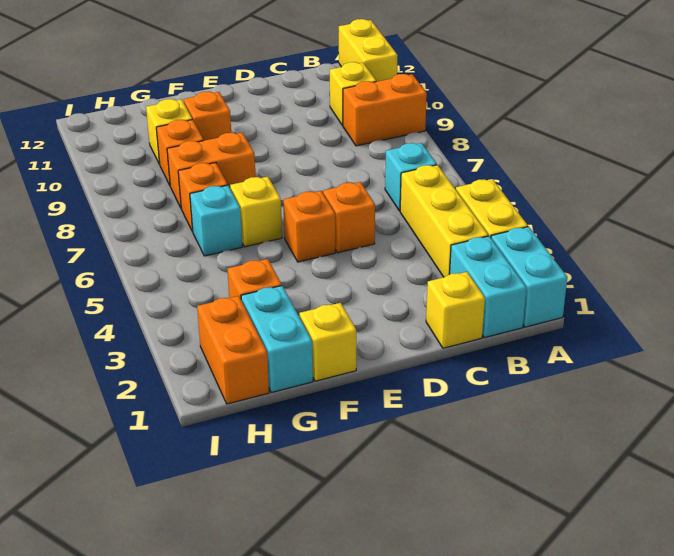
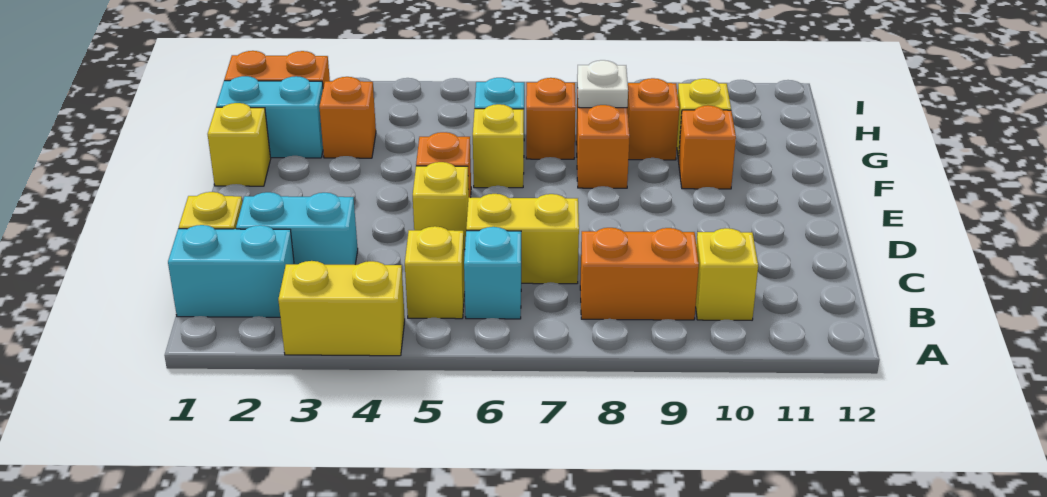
cyan 1x2 brick [491,227,567,327] -> cyan 1x2 brick moved to [236,192,358,265]
orange 1x2 brick [343,74,427,146] -> orange 1x2 brick turned to [580,228,699,320]
yellow 1x2 brick [339,19,398,82] -> yellow 1x2 brick moved to [466,194,579,284]
yellow 1x3 brick [400,165,488,277] -> yellow 1x1 brick [405,226,465,319]
orange 1x1 brick [323,182,375,253] -> yellow 1x1 brick [413,162,469,249]
none -> white 1x1 plate [577,60,628,108]

